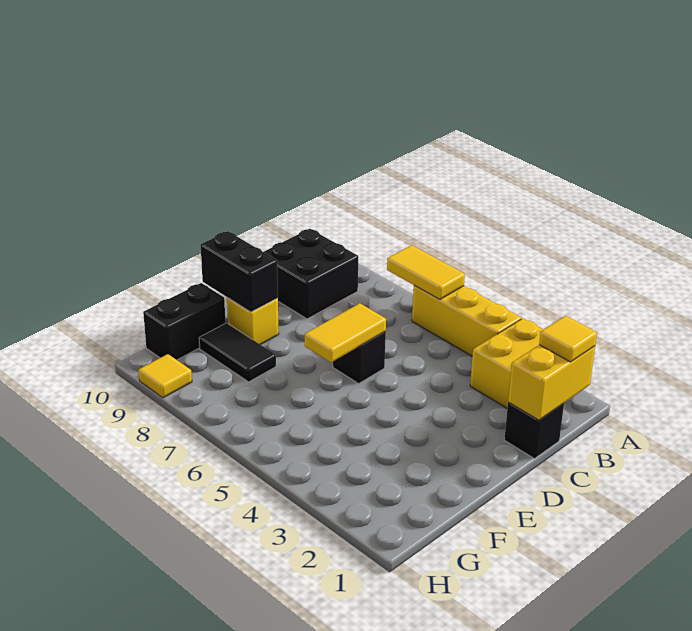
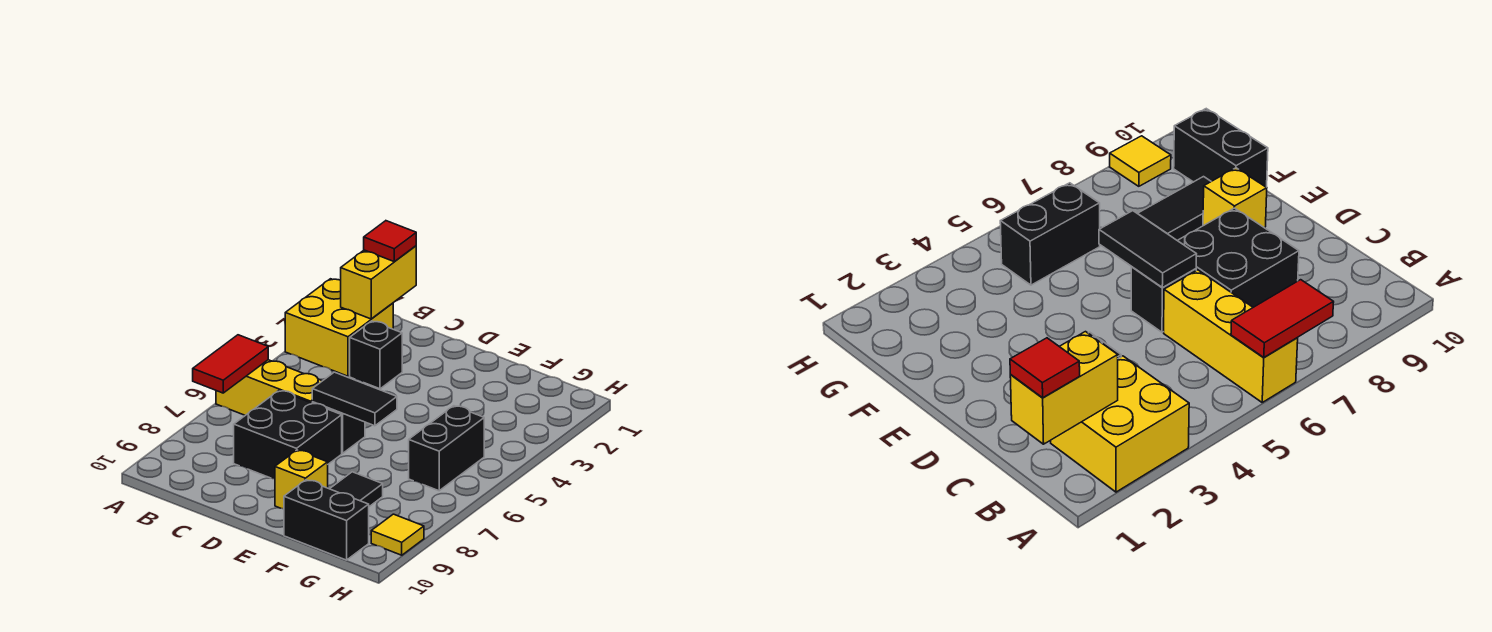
yellow 1x3 brick [412,286,521,356] -> yellow 1x3 brick turned to [216,360,322,415]
yellow 1x2 tile [387,245,465,300] -> red 1x2 tile [193,335,268,393]
yellow 1x2 brick [508,345,595,420] -> yellow 1x2 brick turned to [341,246,416,319]
yellow 1x1 tile [539,316,597,362] -> red 1x1 tile [364,221,416,262]
black 2x2 brick [264,229,358,319] -> black 2x2 brick moved to [234,390,342,479]
black 1x1 brick [504,402,564,459] -> black 1x1 brick moved to [350,321,402,389]
yellow 1x2 tile [305,303,386,363] -> black 1x2 tile [312,372,397,426]
black 1x2 brick [201,231,278,312] -> black 1x2 brick moved to [409,406,484,491]

